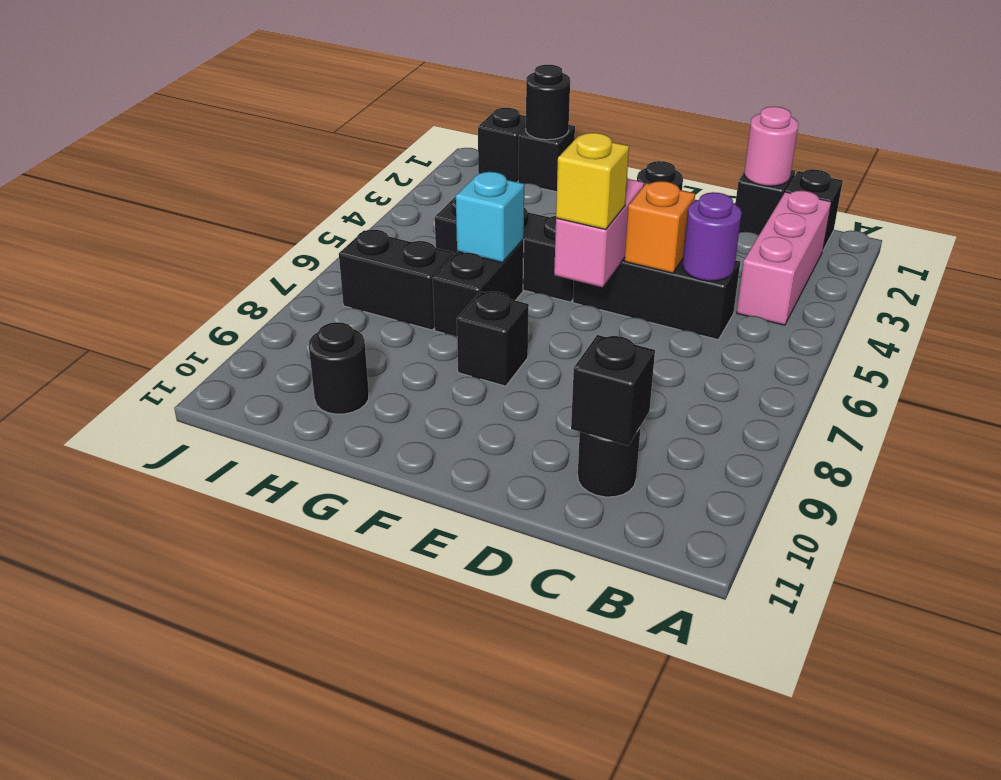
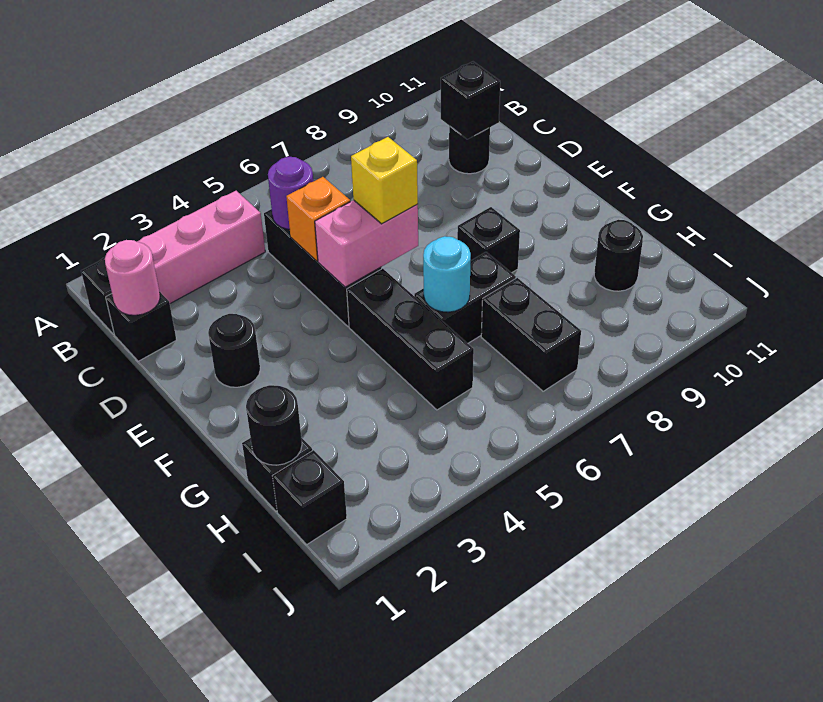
cyan 1x1 brick [456,172,524,263] -> cyan 1x1 round brick [423,236,471,312]

